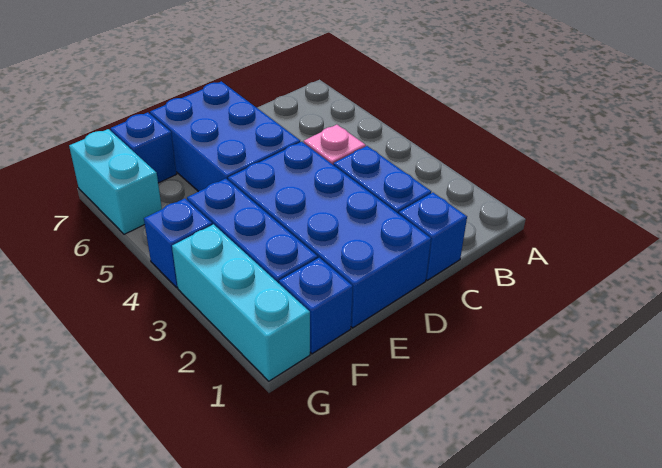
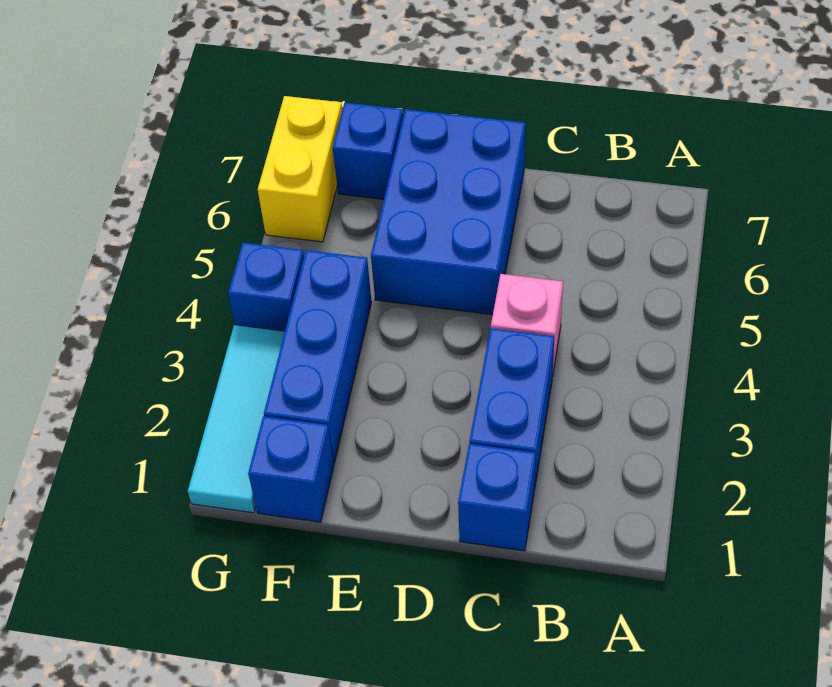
blue 2x4 brick [228,142,431,328] -> none
cyan 1x3 brick [172,224,310,381] -> cyan 1x3 tile [188,325,285,513]
cyan 1x2 brick [69,129,162,234] -> yellow 1x2 brick [258,96,342,242]

